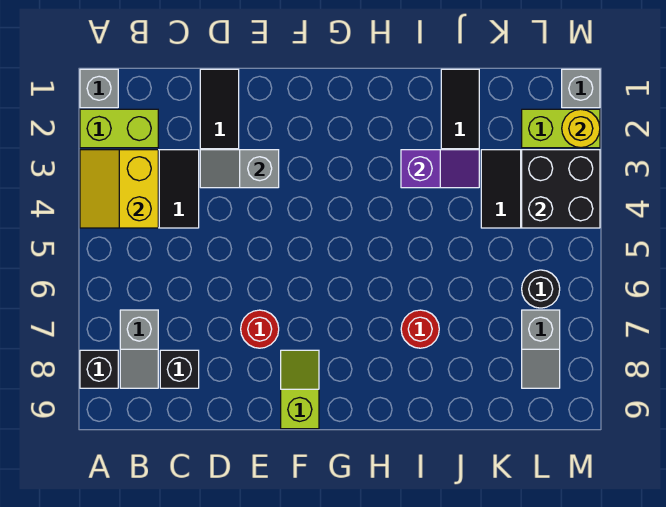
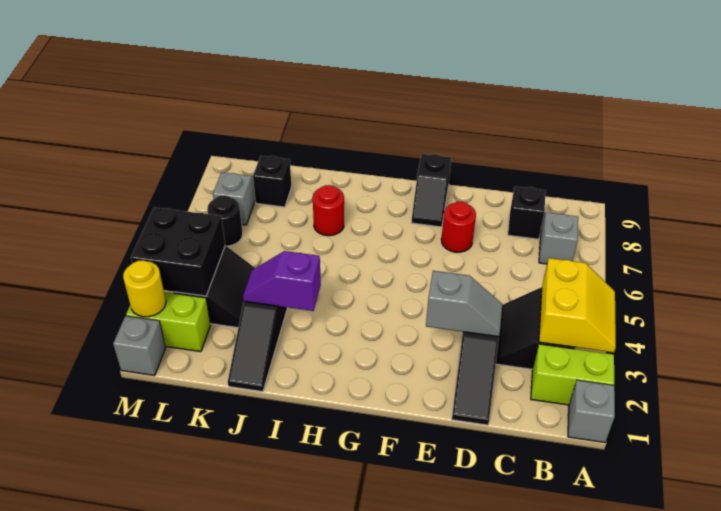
black 1x1 brick [80,350,118,388] -> black 1x1 brick moved to [253,156,292,207]
lime 1x2 slope [281,350,319,429] -> black 1x2 slope [412,154,451,227]

